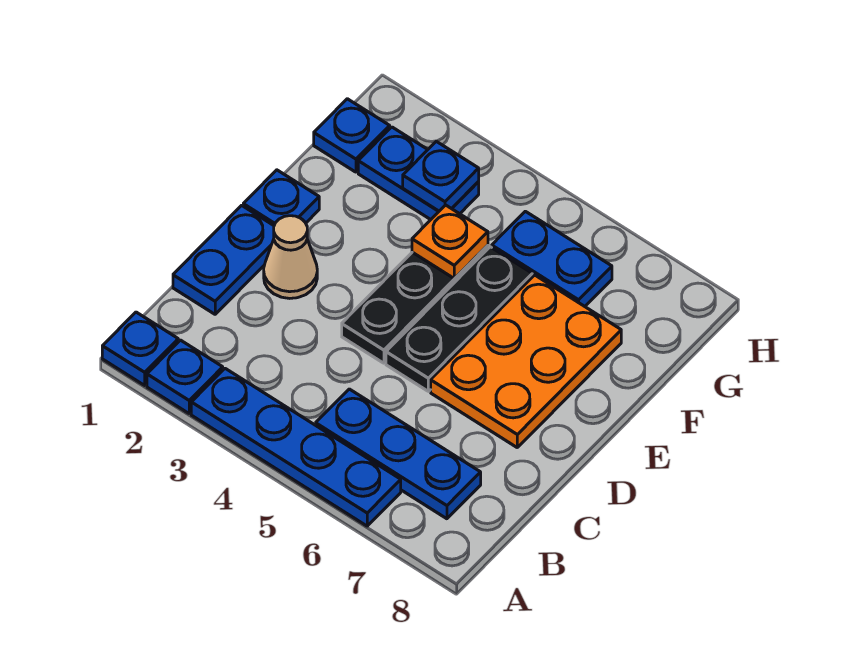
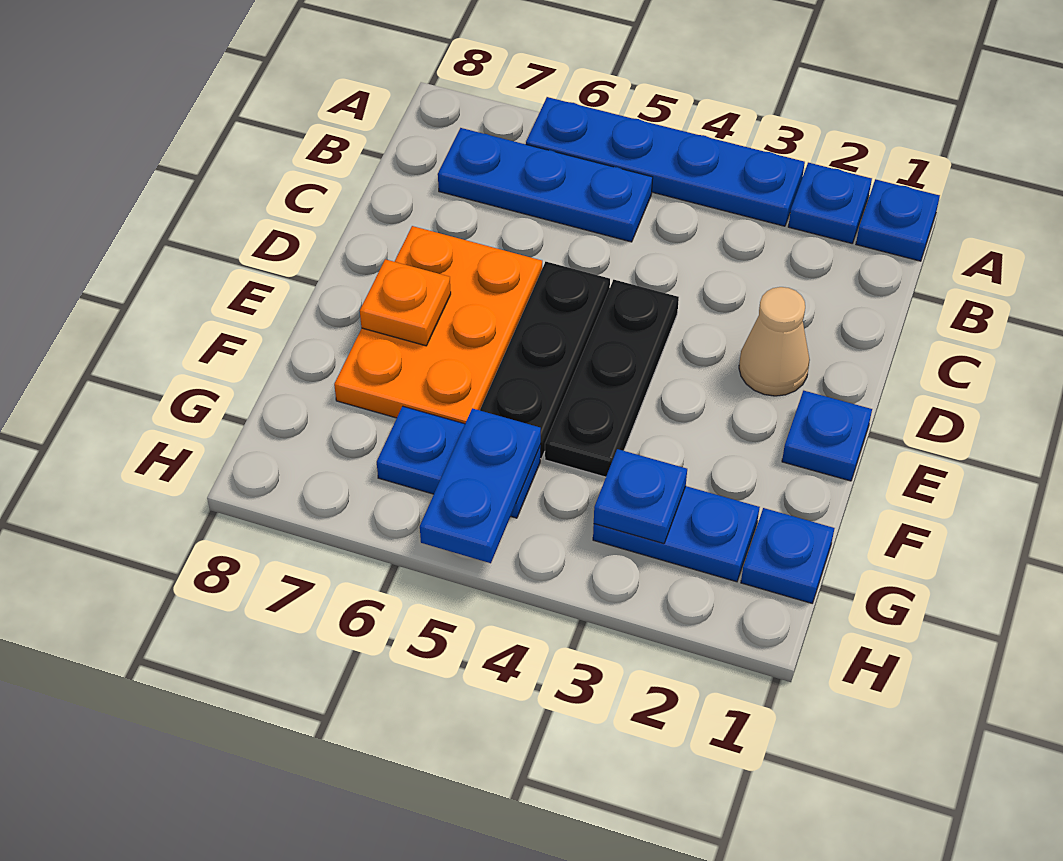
blue 1x2 plate [173,205,274,314] -> blue 1x2 plate moved to [420,408,541,563]
orange 1x1 plate [412,205,488,279] -> orange 1x1 plate moved to [360,259,451,346]

